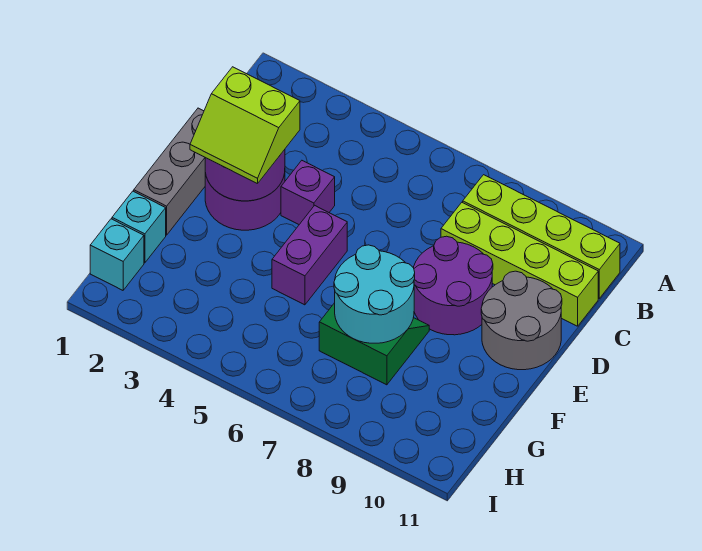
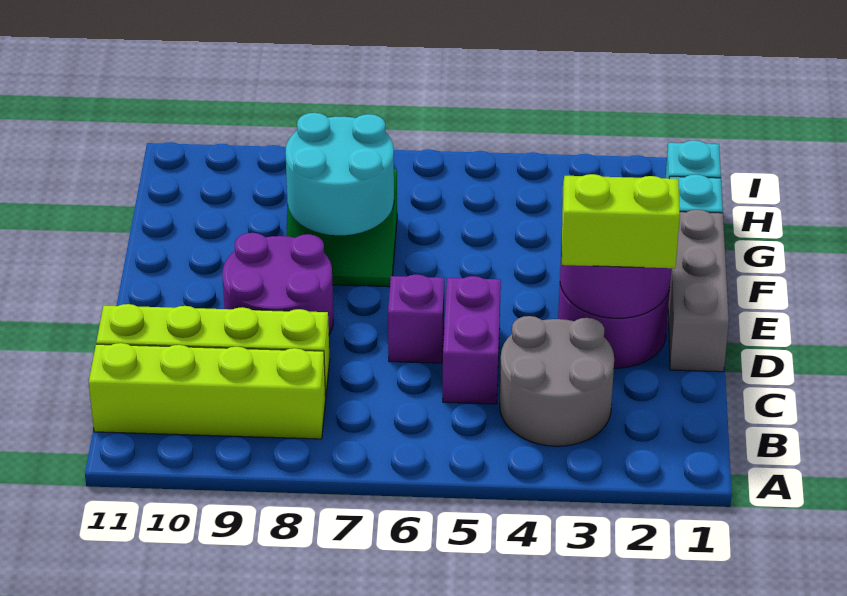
purple 1x1 brick [281,161,335,224] -> purple 1x1 brick moved to [388,275,444,363]
grey 2x2 round brick [481,271,562,370] -> grey 2x2 round brick moved to [500,316,614,446]
purple 1x2 brick [272,205,347,305] -> purple 1x2 brick moved to [443,276,501,404]

